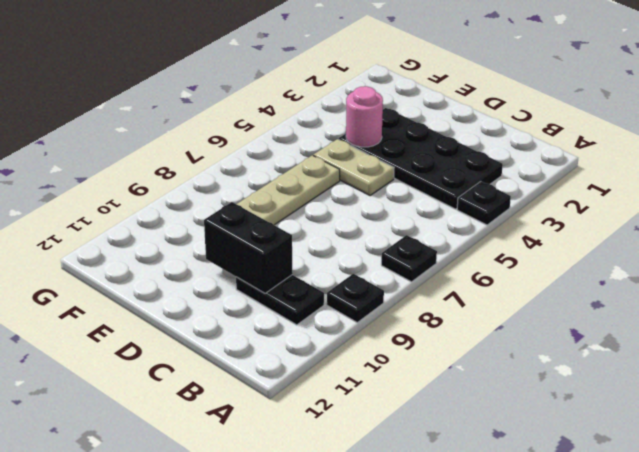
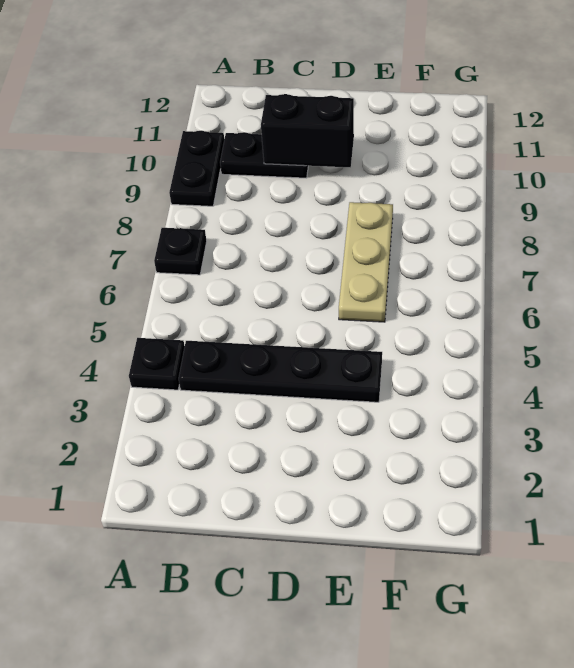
black 1x1 plate [327,274,384,323] -> black 1x2 plate [169,130,224,206]
black 2x4 plate [339,108,503,209] -> black 1x4 plate [179,341,382,402]
tan 1x2 plate [313,139,394,196] -> none
pink 1x1 round brick [346,86,383,147] -> none

